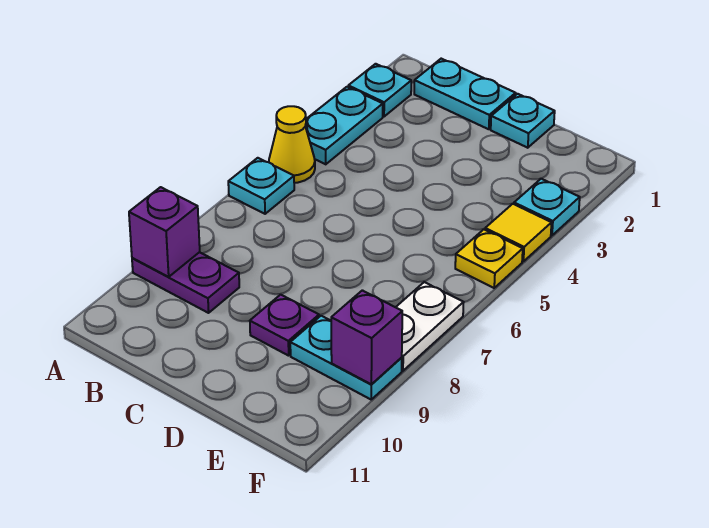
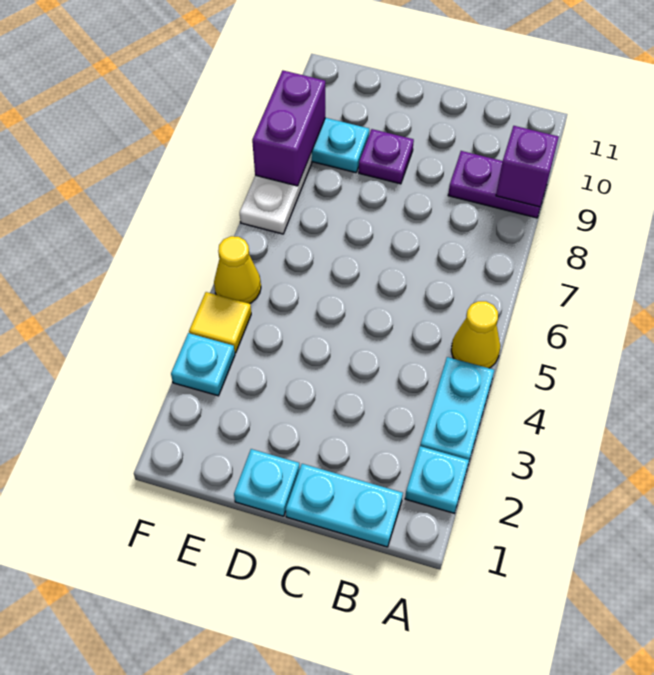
cyan 1x1 plate [228,158,294,214] -> none
yellow 1x1 plate [455,230,523,288] -> yellow 1x1 cone [214,236,261,304]
purple 1x1 brick [331,290,402,384] -> purple 1x2 brick [252,71,325,186]

